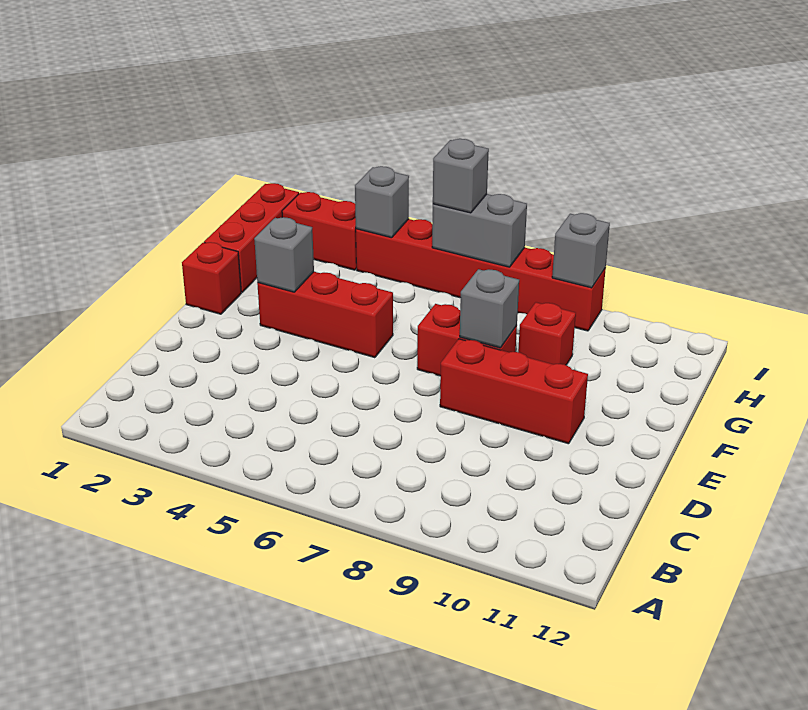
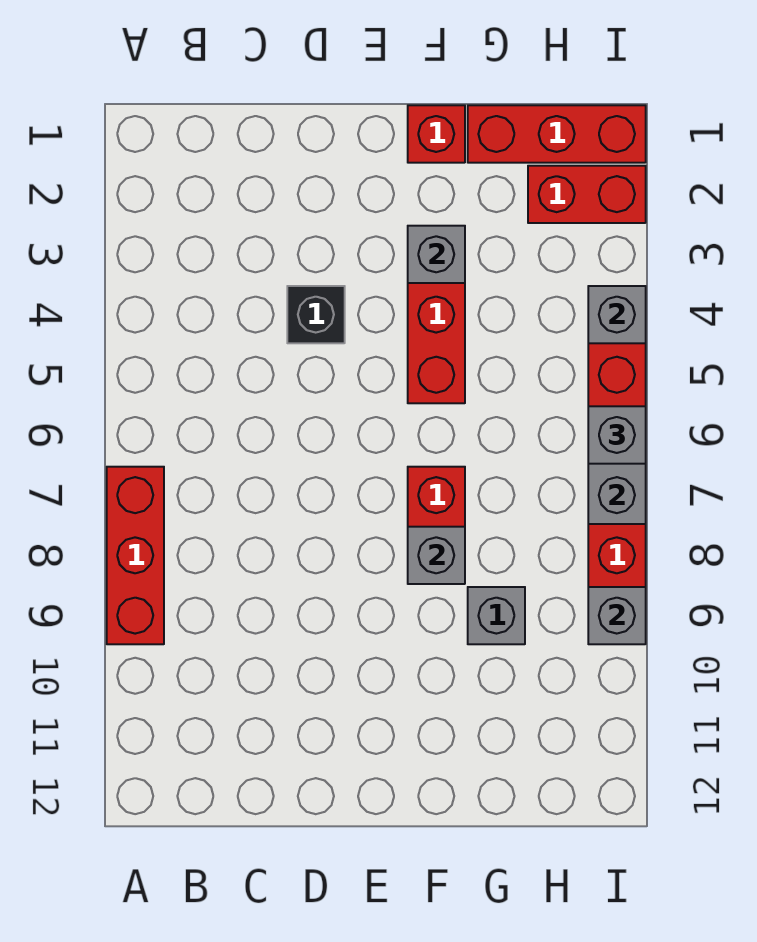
none -> black 1x1 brick [287,286,345,343]
red 1x3 brick [440,339,588,444] -> red 1x3 brick moved to [107,467,164,644]
red 1x1 brick [518,302,576,365] -> grey 1x1 brick [468,587,525,644]
red 1x2 brick [282,192,357,270] -> red 1x2 brick turned to [528,166,646,223]

